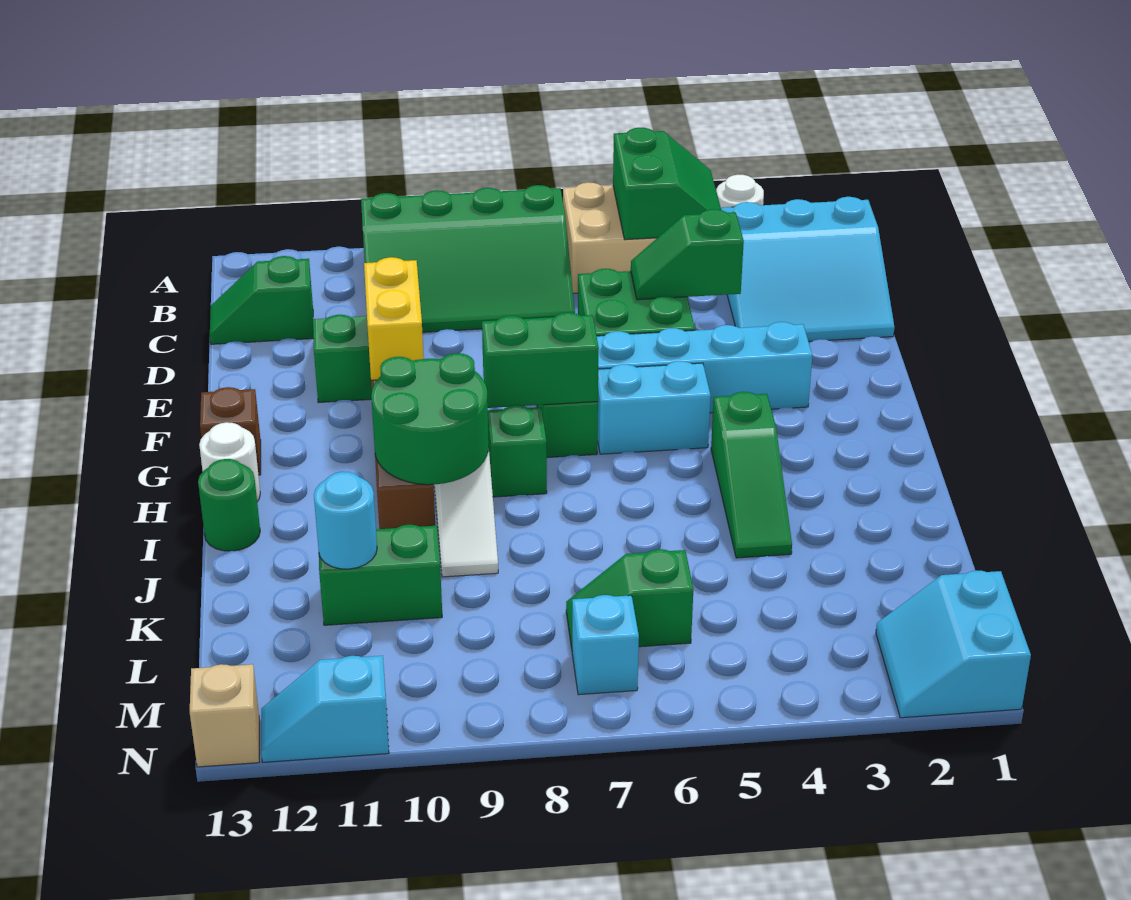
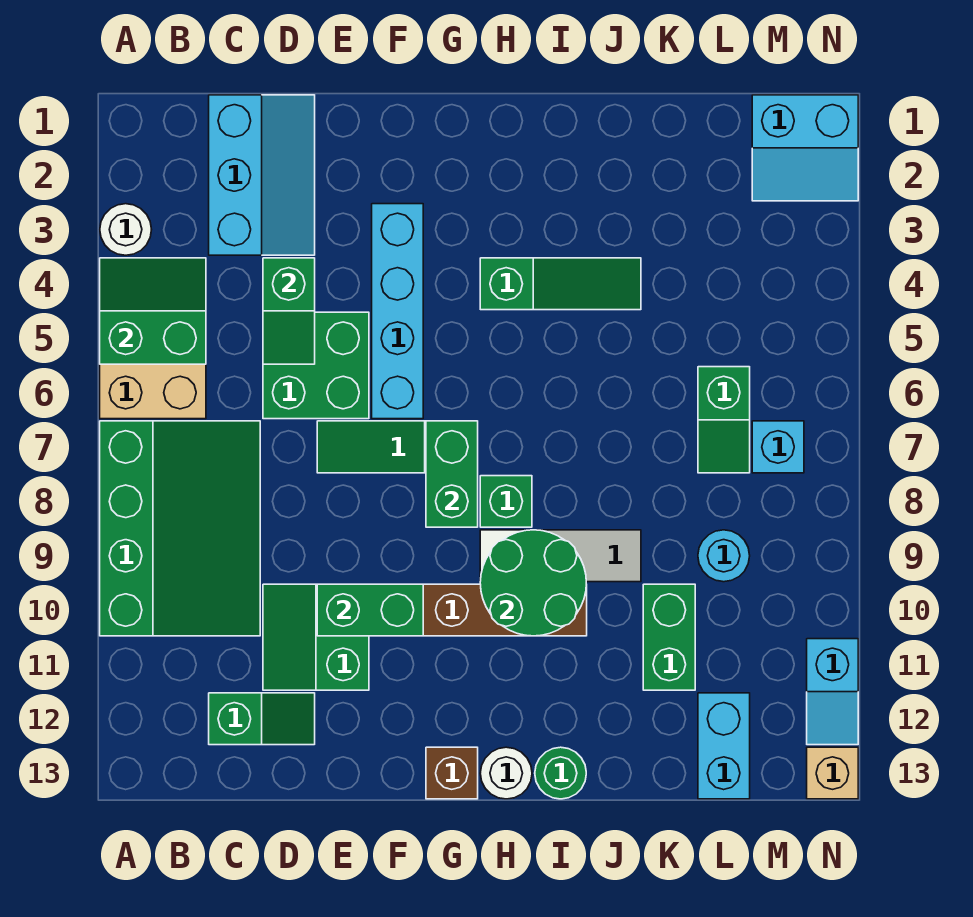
cyan 3x3 slope [721,197,894,341] -> cyan 2x3 slope [209,95,315,255]
green 1x2 slope [210,256,313,344] -> green 1x2 slope turned to [209,693,315,745]
yellow 1x2 brick [364,257,424,380] -> green 1x2 brick [317,584,423,636]
cyan 1x2 brick [598,361,711,454] -> cyan 1x2 brick moved to [698,693,750,799]
cyan 1x1 round brick [314,472,377,569] -> cyan 1x1 round brick moved to [698,530,750,582]

